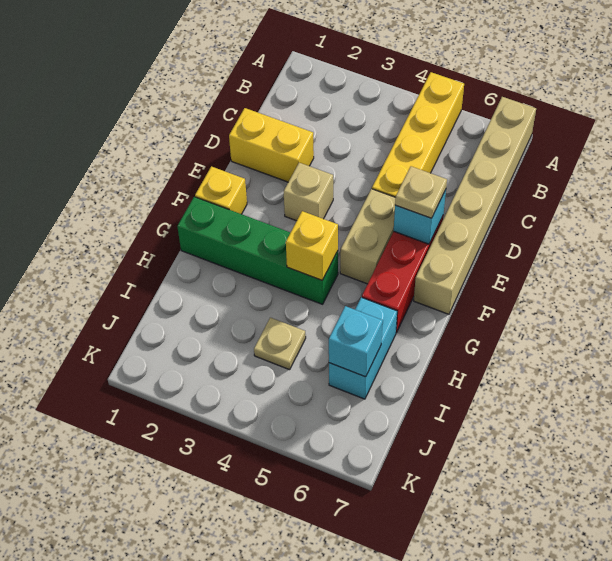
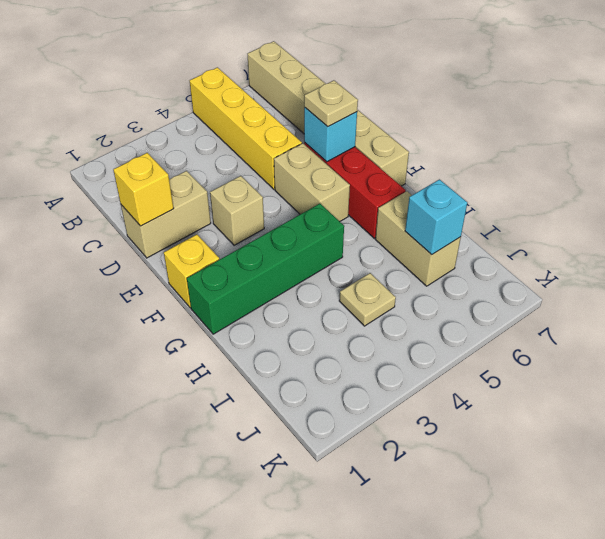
yellow 1x2 brick [229,108,314,182] -> tan 1x2 brick [121,171,211,258]
yellow 1x1 brick [286,211,338,280] -> yellow 1x1 brick moved to [113,153,174,226]
cyan 1x2 brick [329,297,397,399] -> tan 1x2 brick [375,191,461,286]

